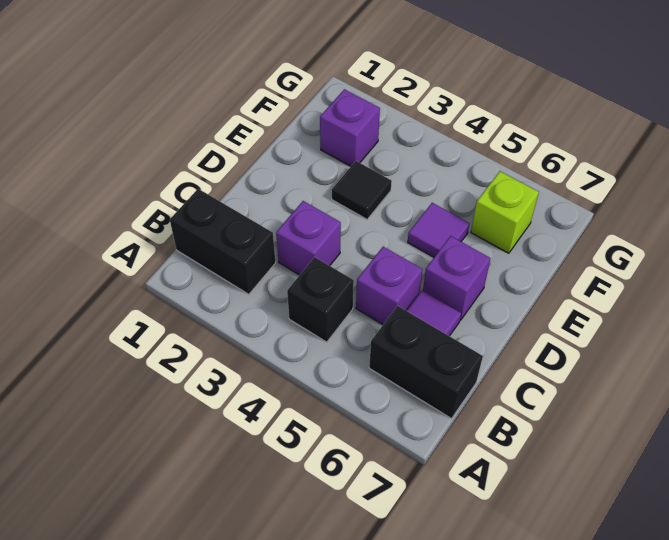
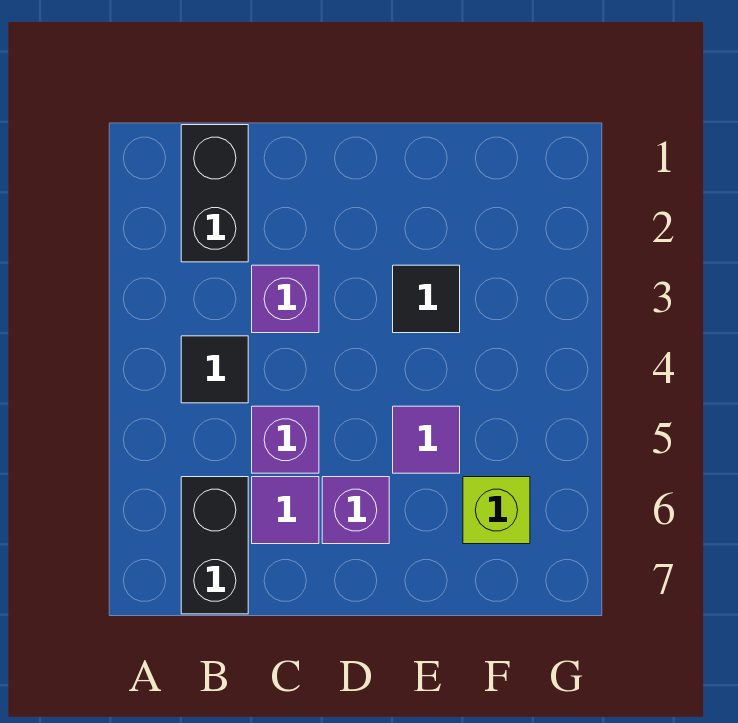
black 1x1 brick [287,257,354,342] -> black 1x1 tile [181,336,248,403]
purple 1x1 brick [320,89,380,166] -> none

